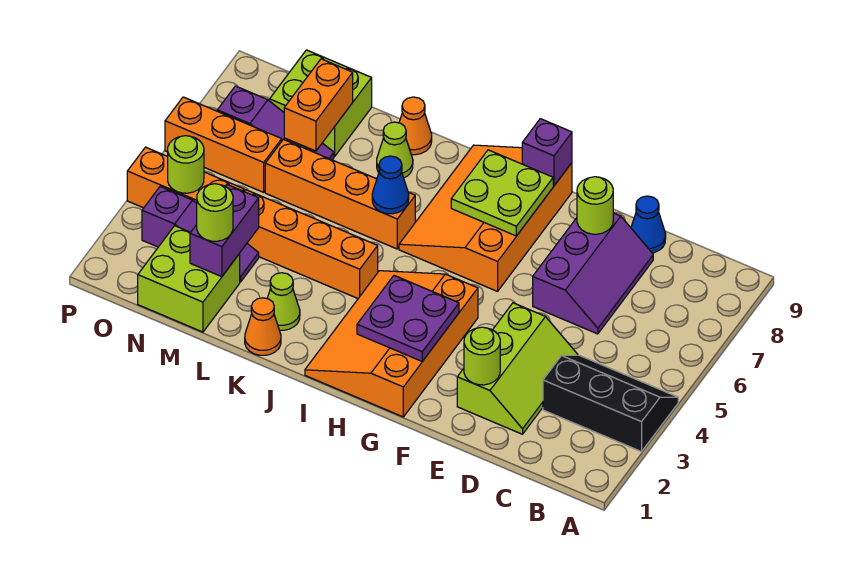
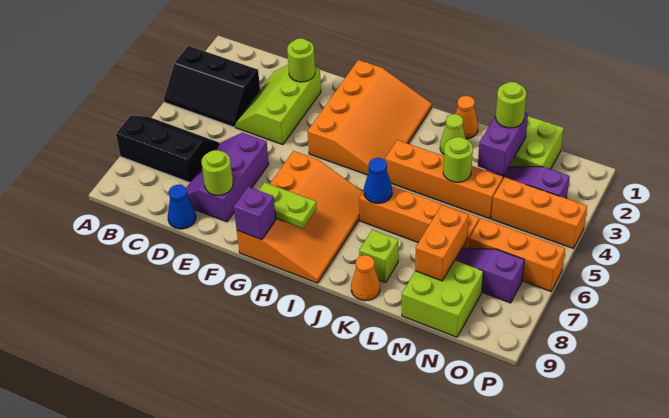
none -> black 2x3 slope [116,116,219,183]
purple 2x2 plate [357,276,459,361] -> none
lime 2x2 plate [451,150,553,236] -> lime 1x2 plate [259,182,317,228]
lime 1x1 cone [377,122,413,178] -> lime 1x1 brick [359,230,398,282]
lime 1x1 round brick [168,136,204,193] -> lime 1x1 round brick moved to [443,137,473,182]

